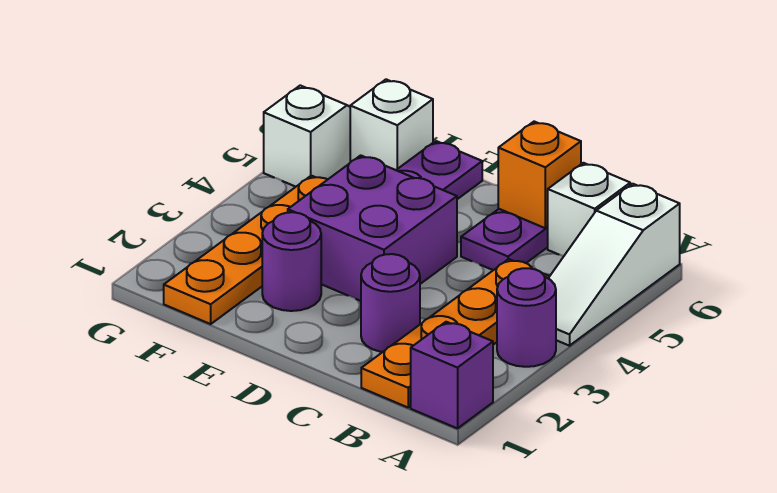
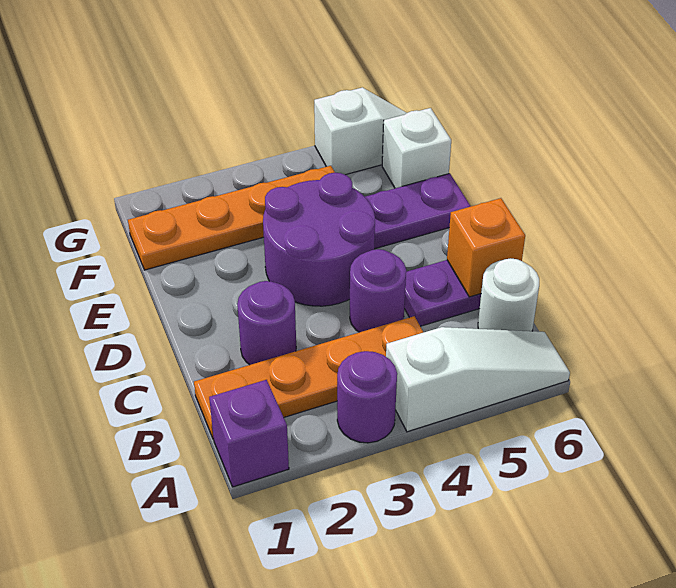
white 1x3 slope [548,184,680,346] -> white 1x3 slope turned to [386,327,570,432]
white 1x1 brick [548,163,630,256] -> white 1x1 round brick [478,258,539,331]
purple 2x2 brick [288,155,457,301] -> purple 2x2 round brick [263,173,375,306]
purple 1x1 round brick [262,212,321,311] -> purple 1x1 round brick moved to [350,249,406,332]

